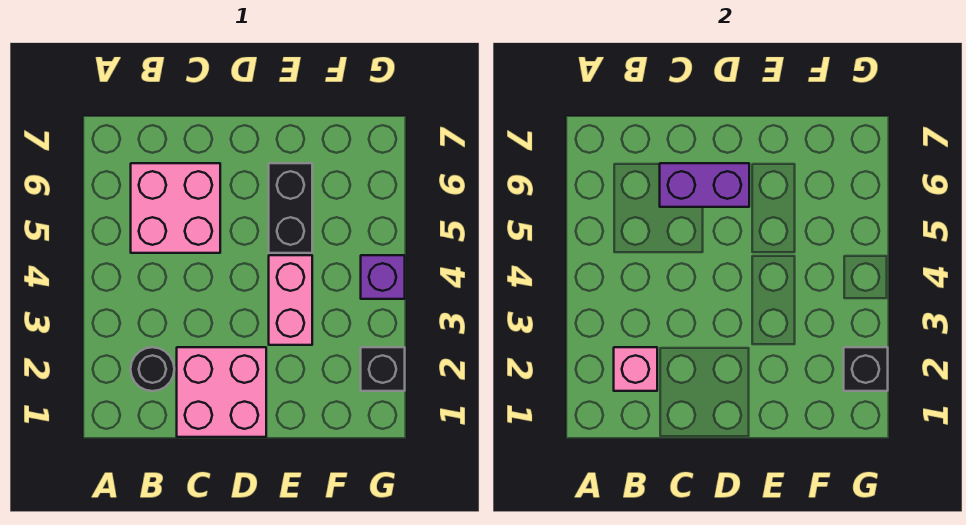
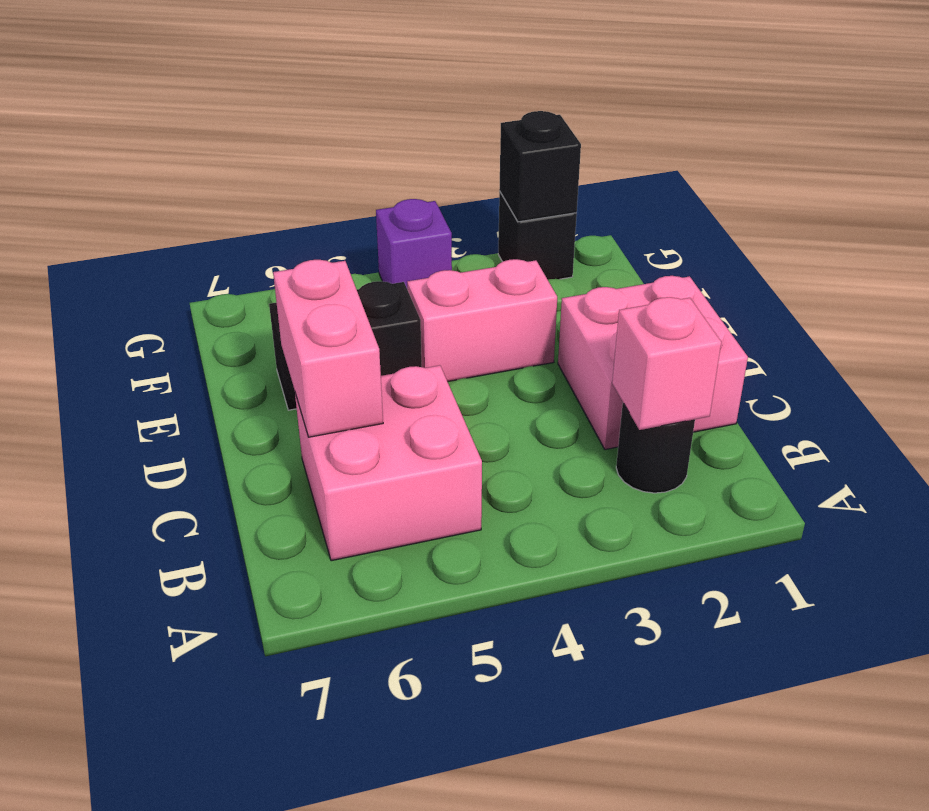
purple 1x2 brick [660,163,749,207] -> pink 1x2 brick [273,260,383,437]

